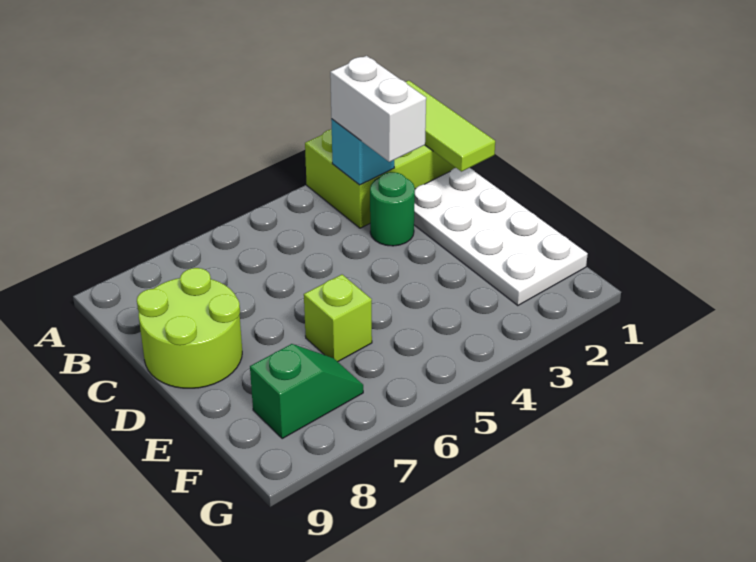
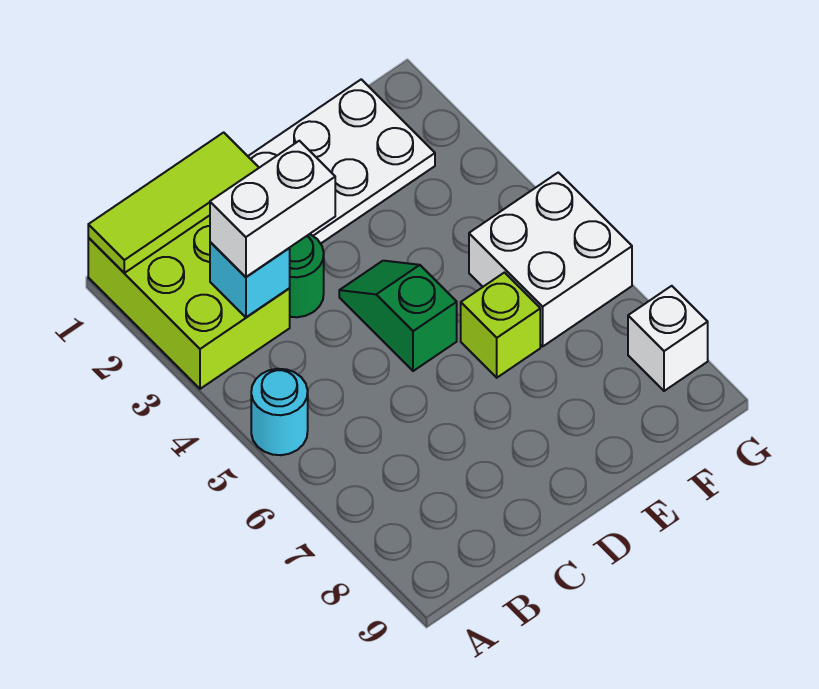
none -> cyan 1x1 round brick [251,369,308,455]
lime 2x2 round brick [137,268,242,388] -> none
none -> white 2x2 brick [469,172,632,346]
green 1x2 slope [250,344,363,439] -> green 1x2 slope moved to [339,261,457,371]
none -> white 1x1 brick [628,286,708,391]

